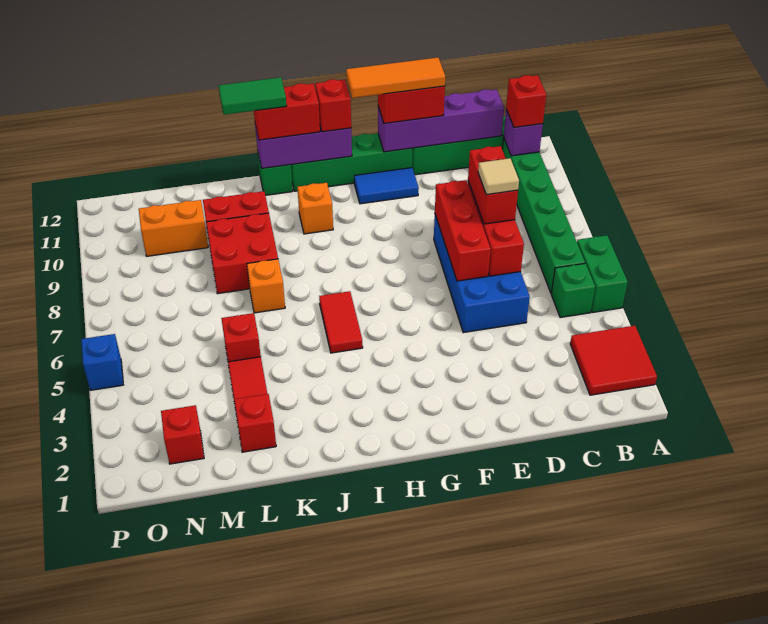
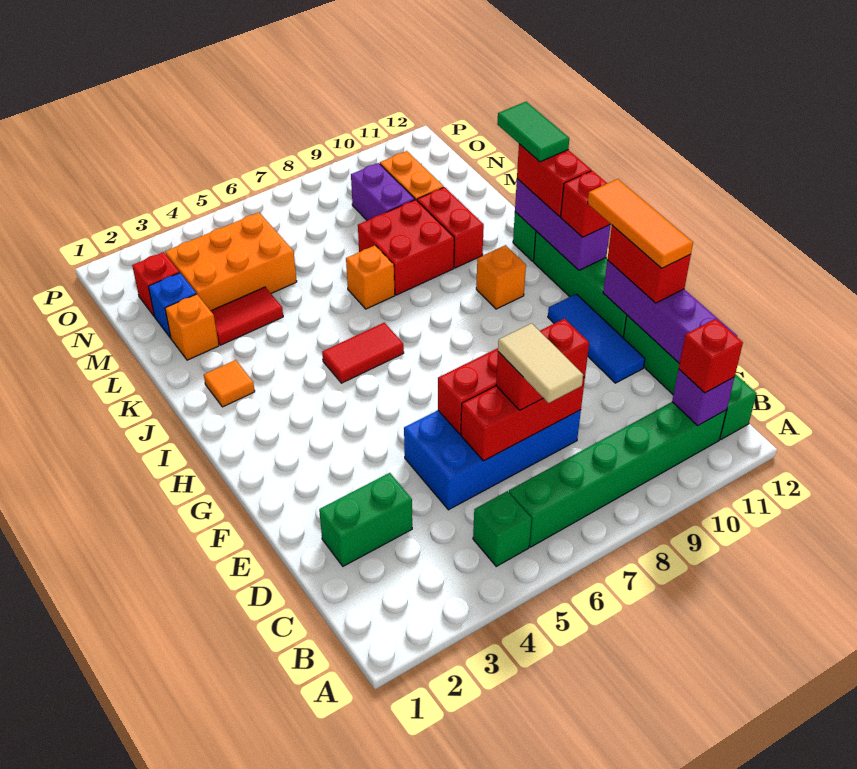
red 2x2 tile [570,326,657,395] -> none
green 1x2 brick [577,235,628,313] -> green 1x2 brick moved to [319,473,412,566]
tan 1x1 tile [478,158,519,195] -> tan 1x2 tile [498,323,583,403]
blue 1x2 tile [354,168,419,204] -> blue 1x3 tile [548,294,645,383]
none -> orange 1x1 tile [204,360,255,407]
red 1x1 brick [234,394,276,452] -> orange 1x1 brick [165,294,219,360]
red 1x1 brick [221,313,261,362] -> none
none -> orange 2x3 brick [165,213,297,311]
none -> purple 1x2 brick [351,163,415,220]
blue 1x1 brick [81,334,123,390] -> blue 1x1 brick moved to [148,273,196,338]

